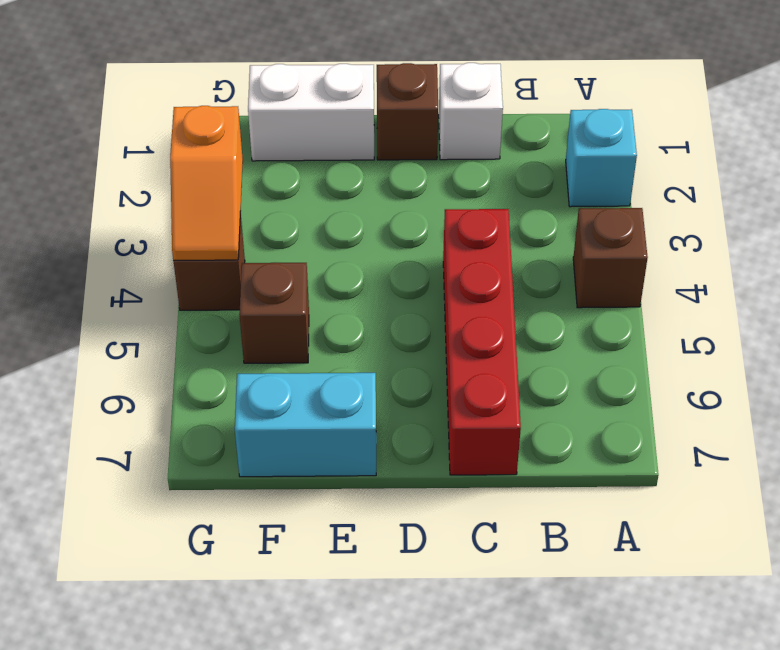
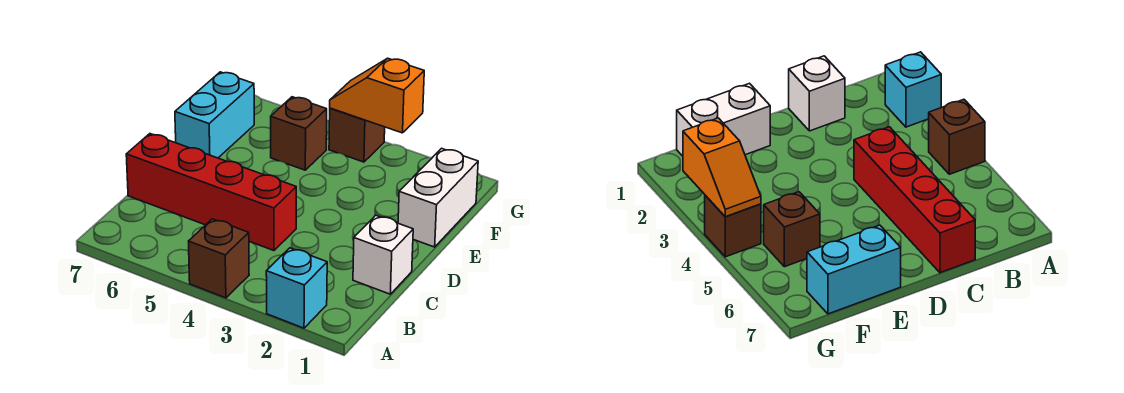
brown 1x1 brick [377,63,438,160] -> none

